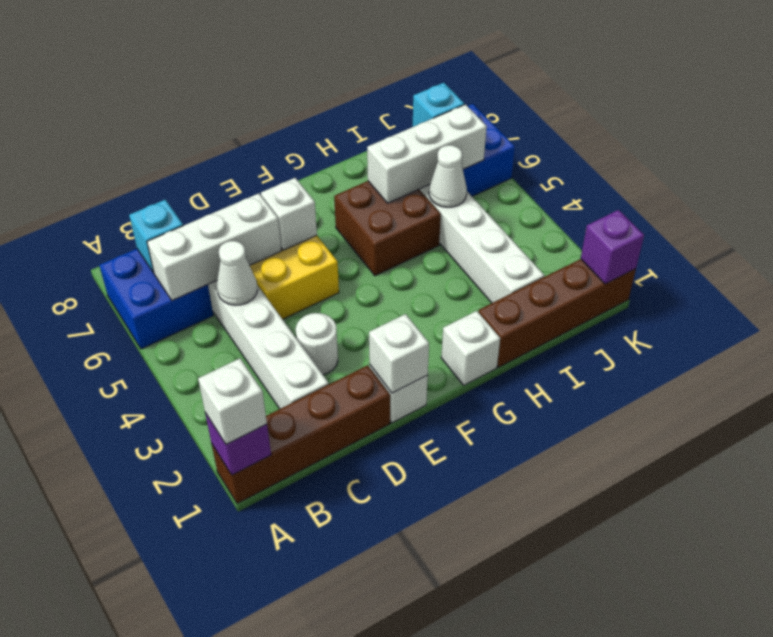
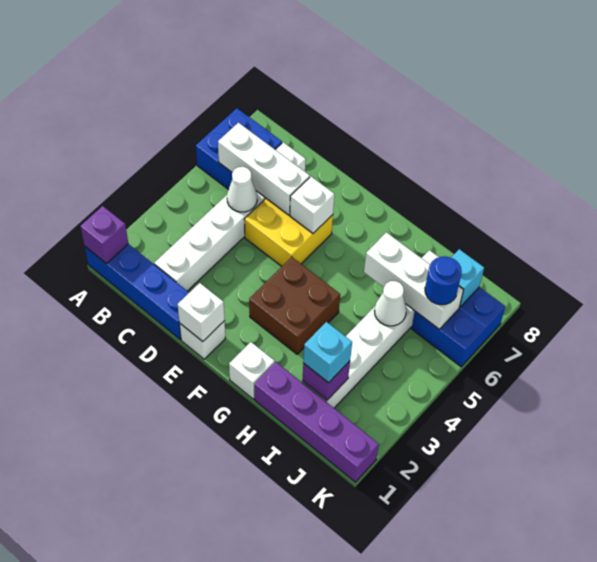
brown 1x4 brick [212,365,390,504] -> blue 1x4 brick [85,244,189,340]
white 1x1 brick [198,358,267,444] -> none
cyan 1x1 brick [129,200,183,273] -> cyan 1x1 brick moved to [303,322,352,383]
white 1x1 round brick [296,313,338,375] -> none
brown 2x2 brick [334,181,441,276] -> brown 2x2 brick moved to [249,257,340,354]
brown 1x4 brick [479,259,636,367] -> purple 1x4 brick [254,362,379,482]
none -> blue 1x1 round brick [425,256,462,305]
purple 1x1 brick [581,210,644,284] -> purple 1x1 brick moved to [302,361,350,400]

